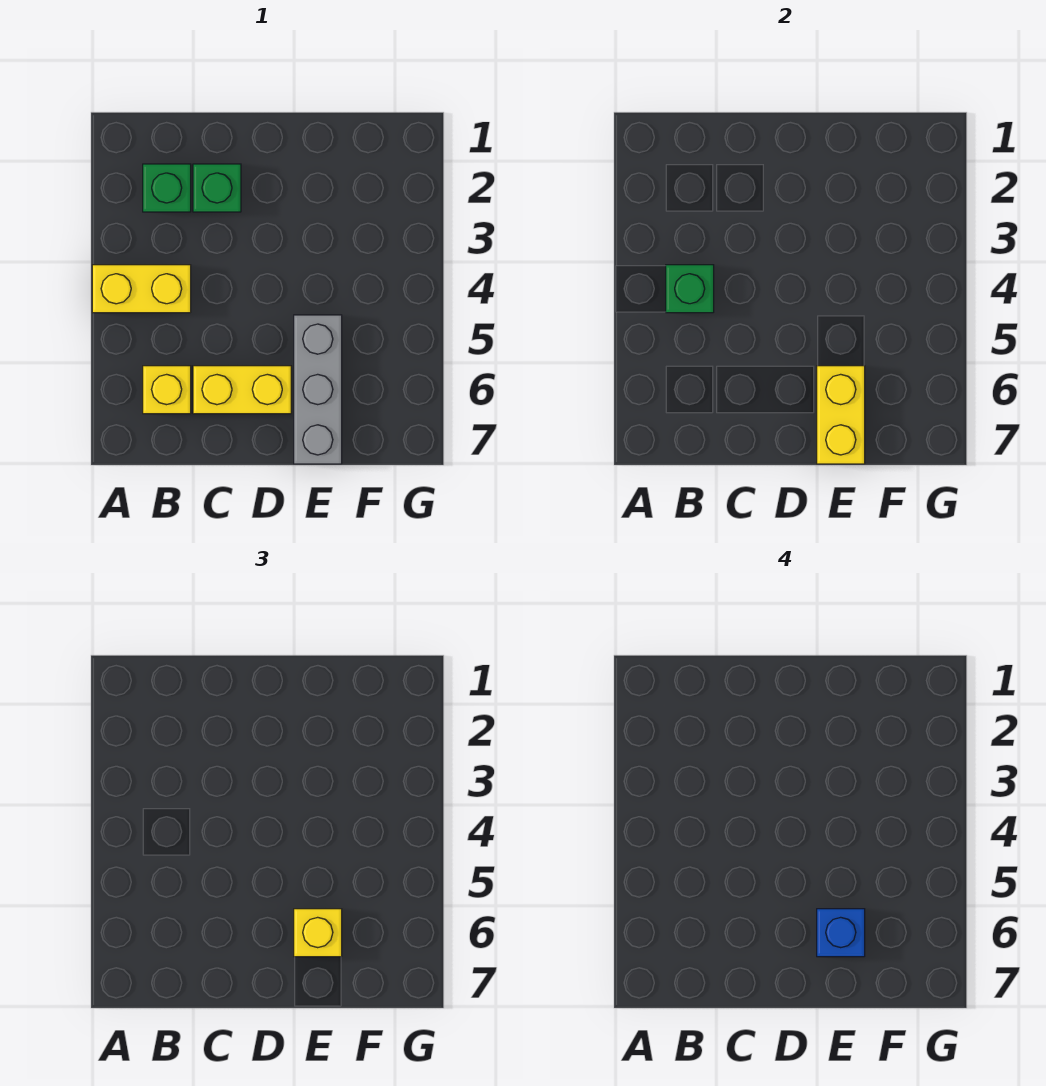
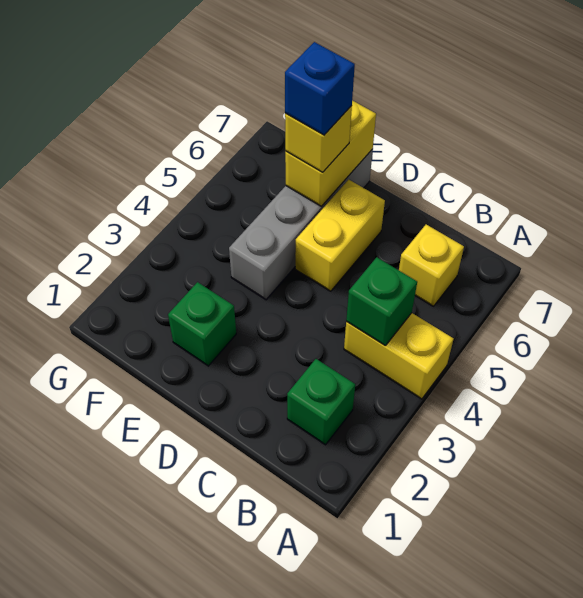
green 1x1 brick [193,164,241,212] -> green 1x1 brick moved to [168,282,236,366]
yellow 1x2 brick [193,366,291,414] -> yellow 1x2 brick turned to [295,179,385,291]
grey 1x3 brick [294,315,342,464] -> grey 1x4 brick [229,149,373,300]

